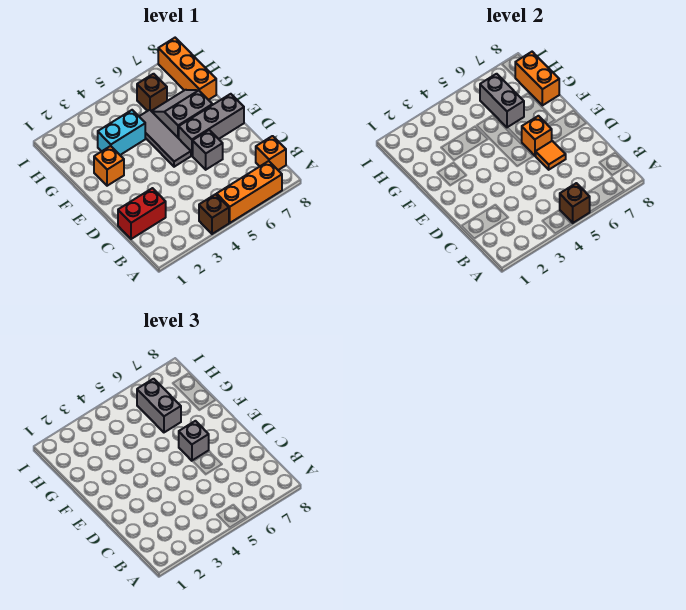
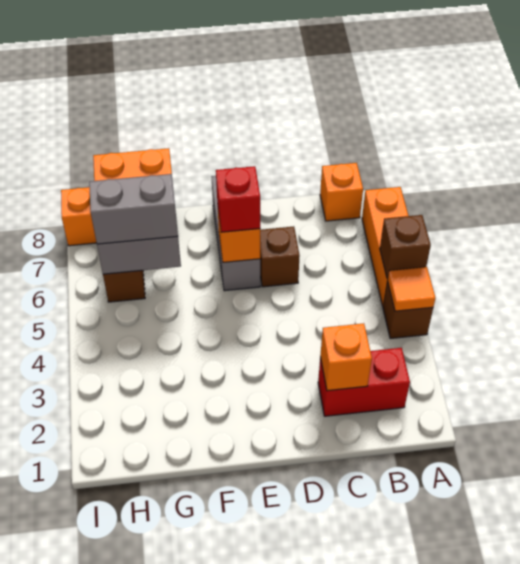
red 1x2 brick [118,188,166,239] -> red 1x2 brick turned to [318,348,410,416]
grey 1x1 brick [193,130,223,170] -> brown 1x1 brick [260,226,300,287]
orange 1x1 tile [536,141,566,170] -> orange 1x1 tile moved to [387,267,435,311]
grey 1x3 tile [139,110,191,167] -> none
grey 1x1 brick [179,421,209,461] -> red 1x1 brick [216,166,260,232]
orange 1x1 brick [94,146,124,186] -> orange 1x1 brick moved to [320,323,372,391]
grey 2x2 slope [152,90,213,138] -> none
cyan 1x2 brick [98,110,145,155] -> none

